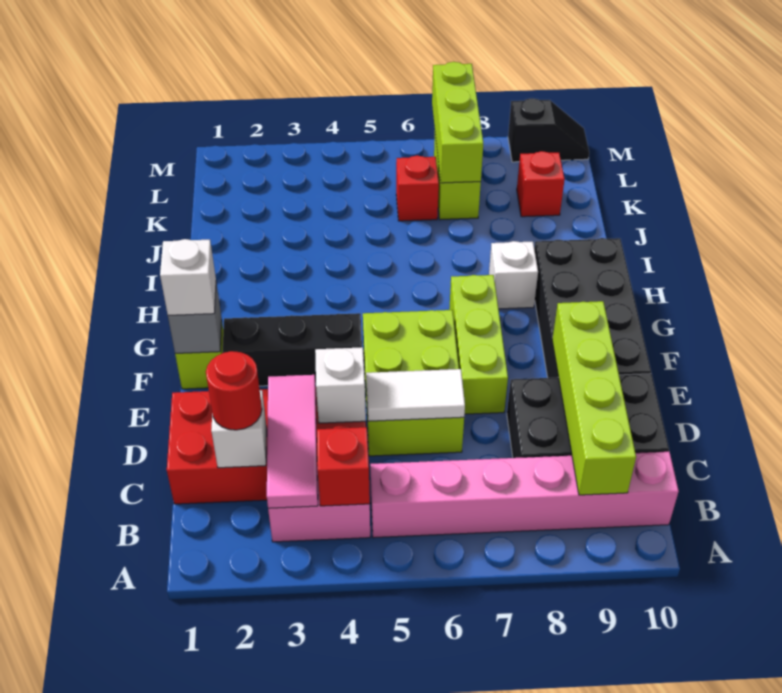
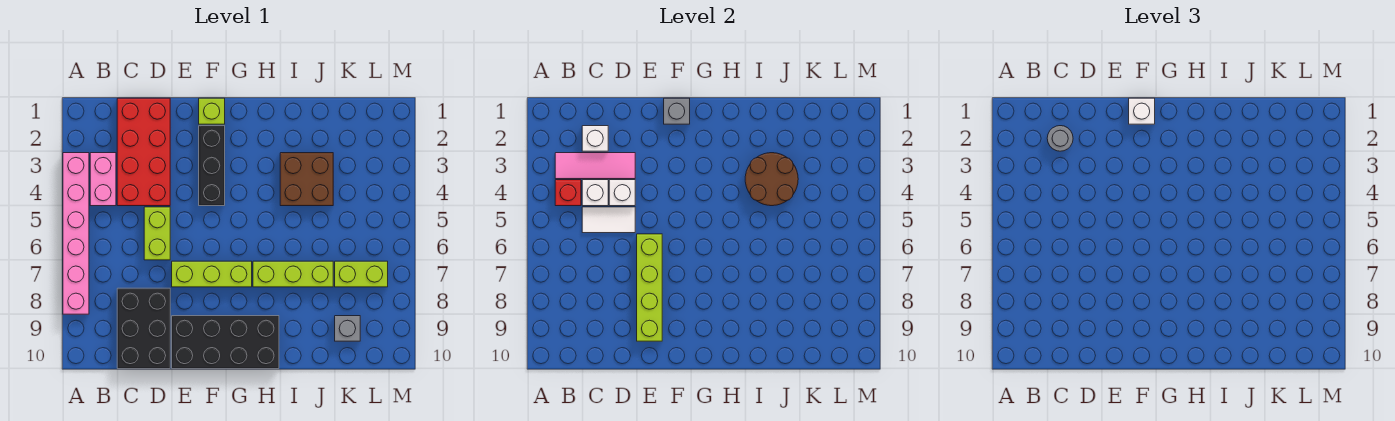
pink 1x6 brick [370,452,679,538] -> pink 1x6 brick moved to [63,153,89,314]
lime 1x4 brick [552,301,636,495] -> lime 1x4 brick turned to [637,234,662,341]
red 1x1 round brick [206,351,262,430] -> grey 1x1 round brick [1047,126,1073,151]
lime 2x3 brick [363,310,464,456] -> lime 1x2 brick [144,207,170,260]
white 1x2 tile [366,369,465,421] -> white 1x2 tile turned to [582,207,635,233]
white 1x1 brick [489,241,538,309] -> white 1x1 brick moved to [582,180,608,206]
none -> brown 2x2 brick [280,153,333,206]
none -> brown 2x2 round brick [745,153,798,206]
red 1x1 brick [396,156,439,221] -> none
lime 1x3 brick [432,62,483,183] -> lime 1x3 brick moved to [253,261,333,287]
red 1x1 brick [517,151,565,217] -> grey 1x1 brick [335,316,360,341]
black 1x2 slope [508,98,589,162] -> none

